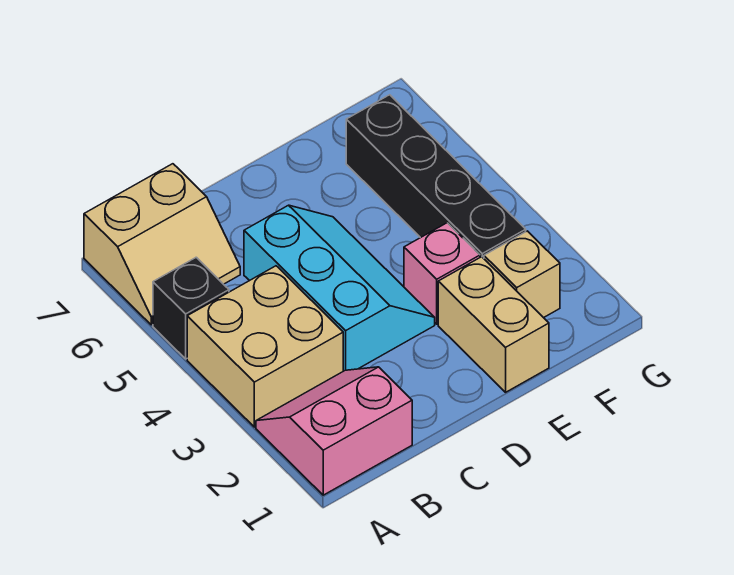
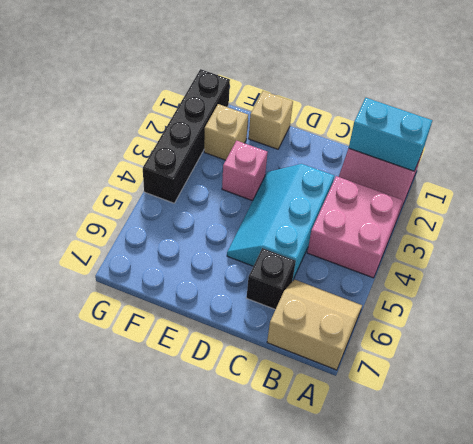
none -> cyan 1x2 brick [349,98,432,171]
tan 2x2 brick [187,266,343,427] -> pink 2x2 brick [307,176,403,278]
black 1x1 brick [153,257,229,359] -> black 1x1 brick moved to [247,248,296,309]
tan 1x2 brick [438,257,549,392] -> tan 1x1 brick [249,91,293,149]
black 1x4 brick [346,95,526,258] -> black 1x4 brick moved to [143,69,230,203]

